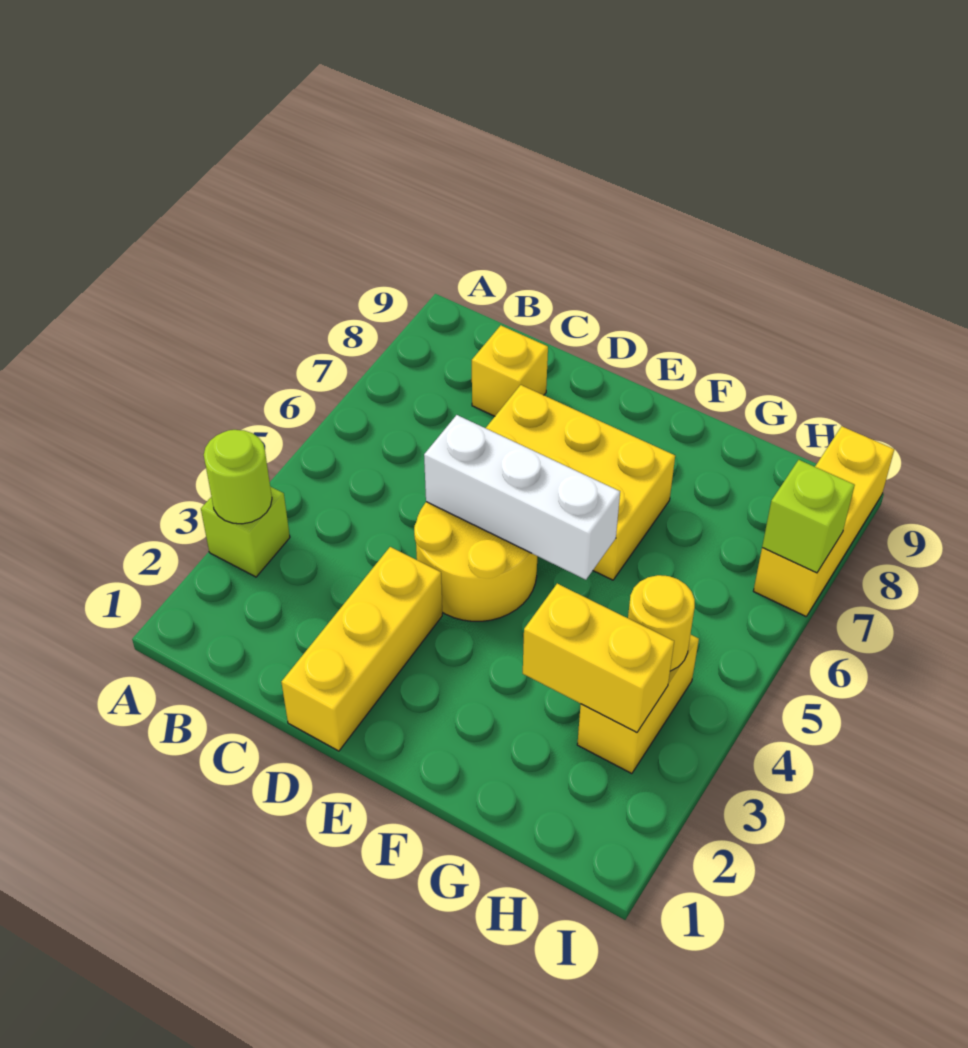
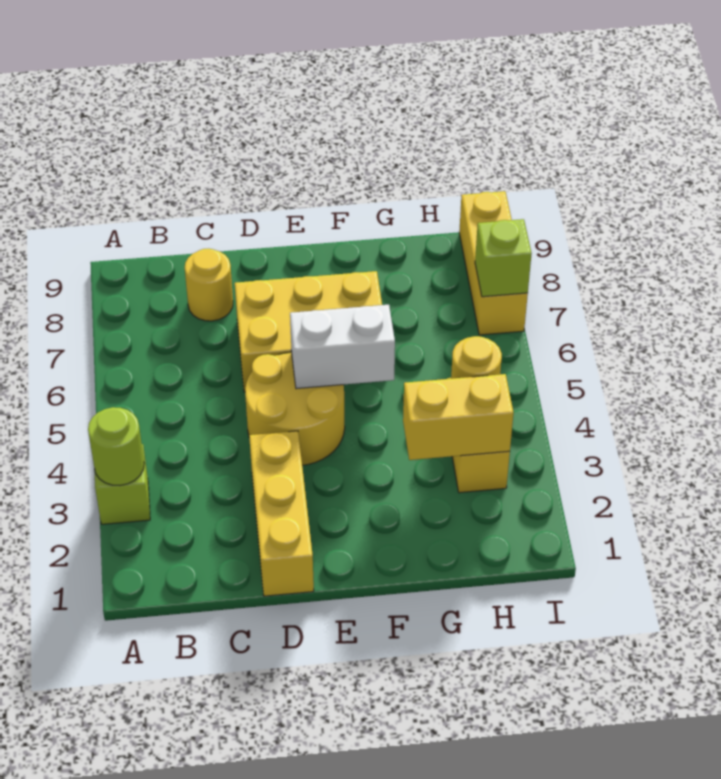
yellow 1x1 brick [472,325,548,416] -> yellow 1x1 round brick [185,249,233,321]
white 1x3 brick [424,415,620,580] -> white 1x2 brick [290,305,395,389]

